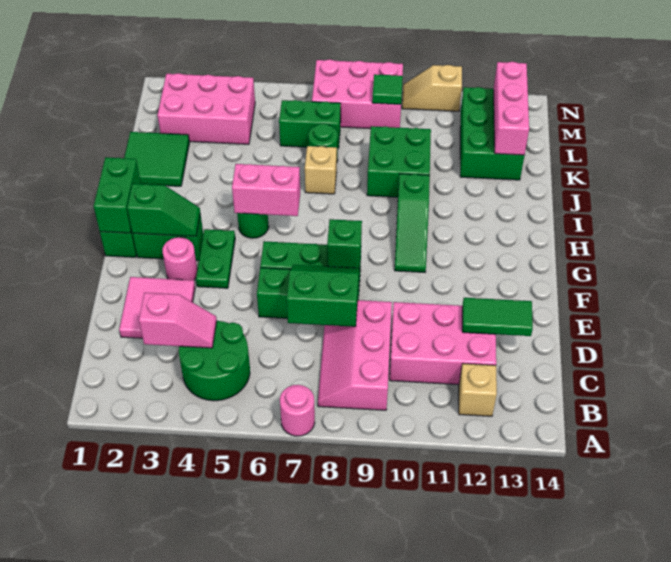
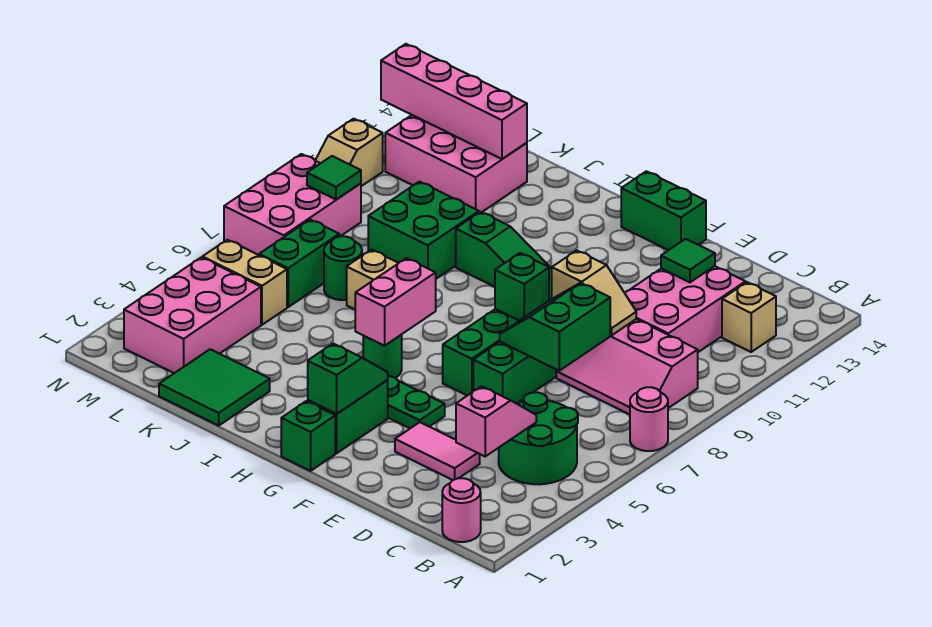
pink 2x2 tile [119,277,195,338] -> pink 1x2 tile [395,422,480,480]
none -> tan 1x2 slope [552,250,636,335]
green 1x2 tile [462,298,533,336] -> green 1x1 tile [661,239,715,282]
pink 1x1 round brick [162,237,197,280] -> pink 1x1 round brick moved to [442,478,481,542]
green 1x2 brick [94,157,141,233] -> green 1x2 brick moved to [621,171,706,250]
green 2x3 brick [460,87,524,180] -> pink 2x3 brick [385,115,527,212]
pink 1x3 brick [494,62,529,155] -> pink 1x4 brick [381,44,527,159]
none -> tan 1x2 brick [202,240,287,325]

